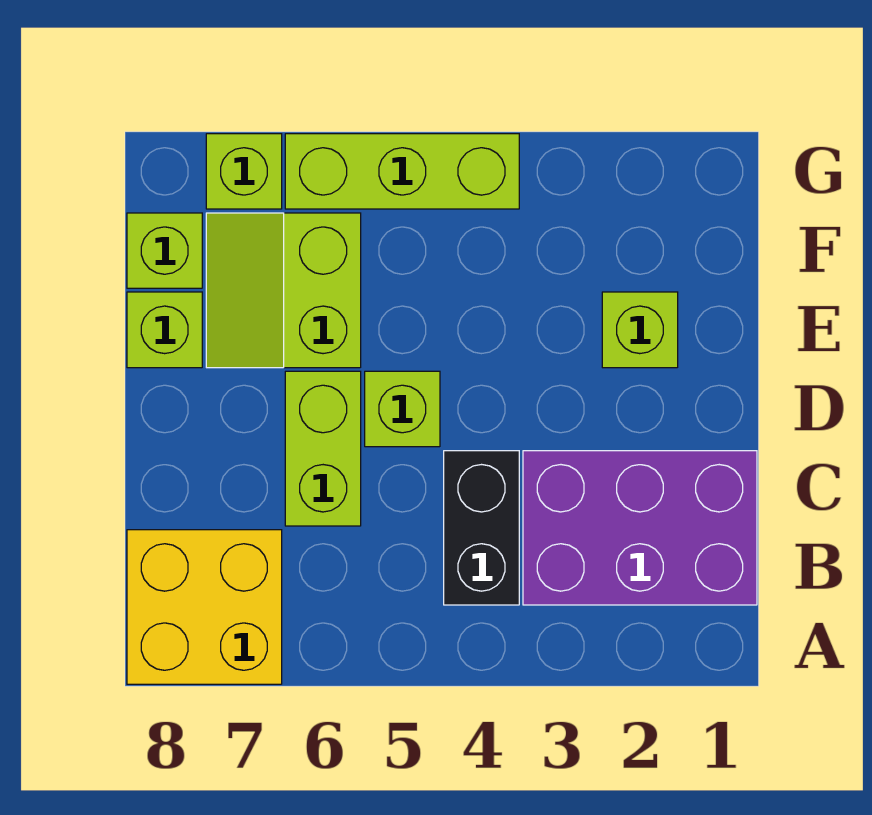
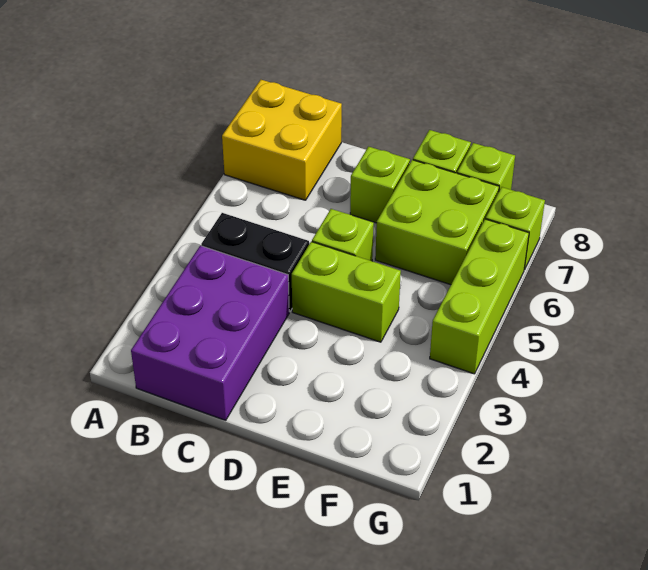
lime 1x2 brick [285,371,361,526] -> lime 1x2 brick moved to [292,242,401,342]
lime 1x1 brick [602,292,678,368] -> lime 1x1 brick moved to [350,147,410,223]
lime 2x2 slope [206,213,361,368] -> lime 2x2 brick [375,160,499,285]

